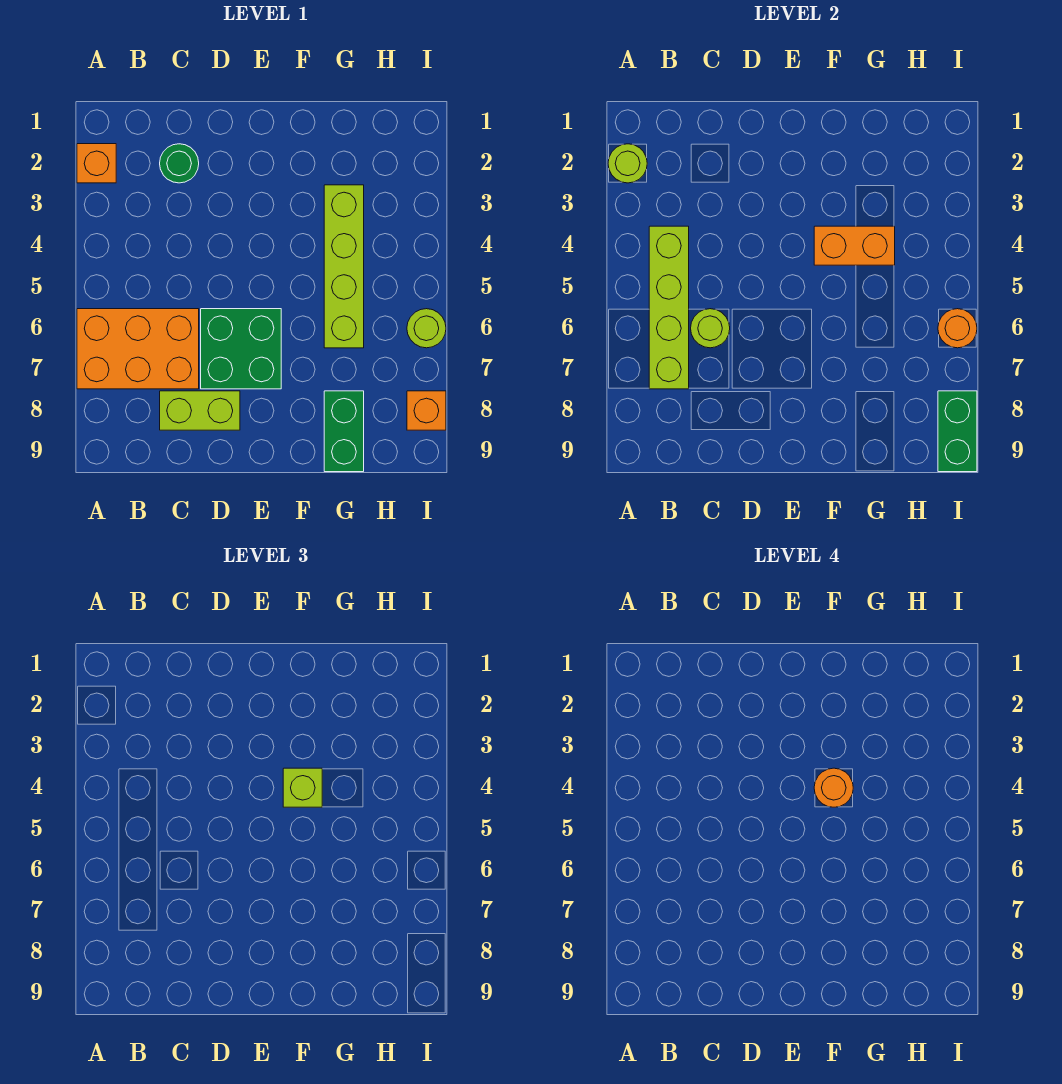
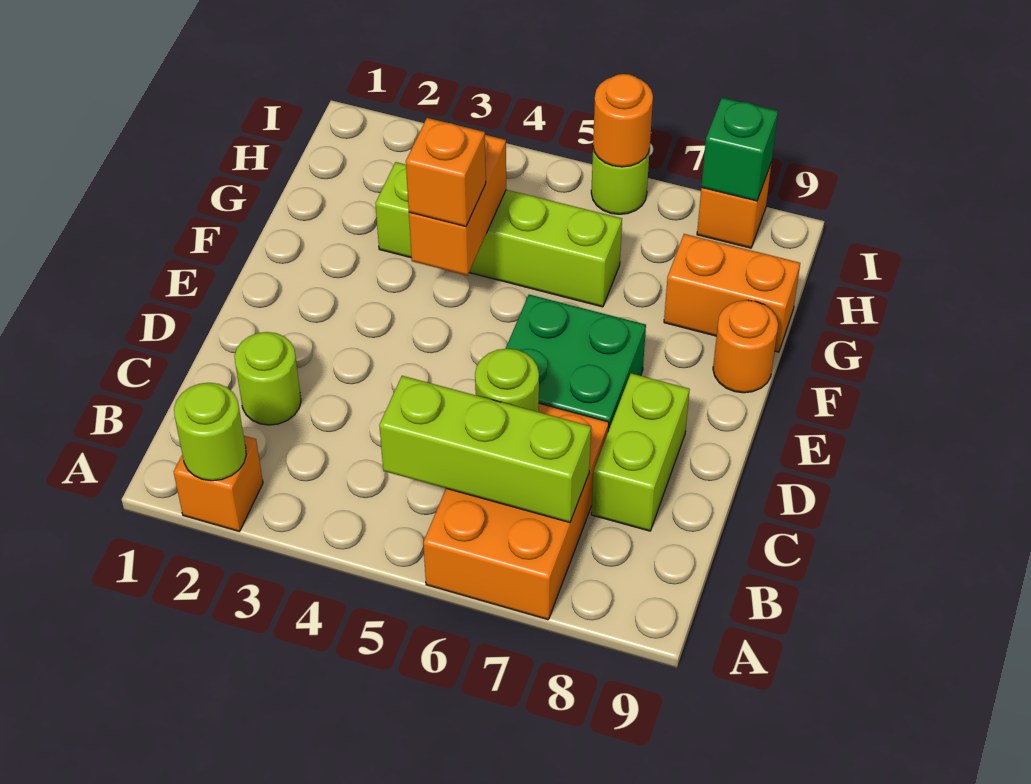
lime 1x4 brick [649,226,689,389] -> lime 1x3 brick [379,376,591,522]
green 1x1 round brick [160,144,199,183] -> lime 1x1 round brick [235,332,301,425]
lime 1x1 brick [283,768,322,807] -> orange 1x1 brick [406,118,486,227]
orange 1x1 round brick [814,768,853,807] -> orange 1x1 round brick moved to [713,300,778,393]
green 1x2 brick [324,391,364,472] -> orange 1x2 brick [664,234,800,352]
green 1x2 brick [938,391,977,472] -> green 1x1 brick [701,98,778,201]

